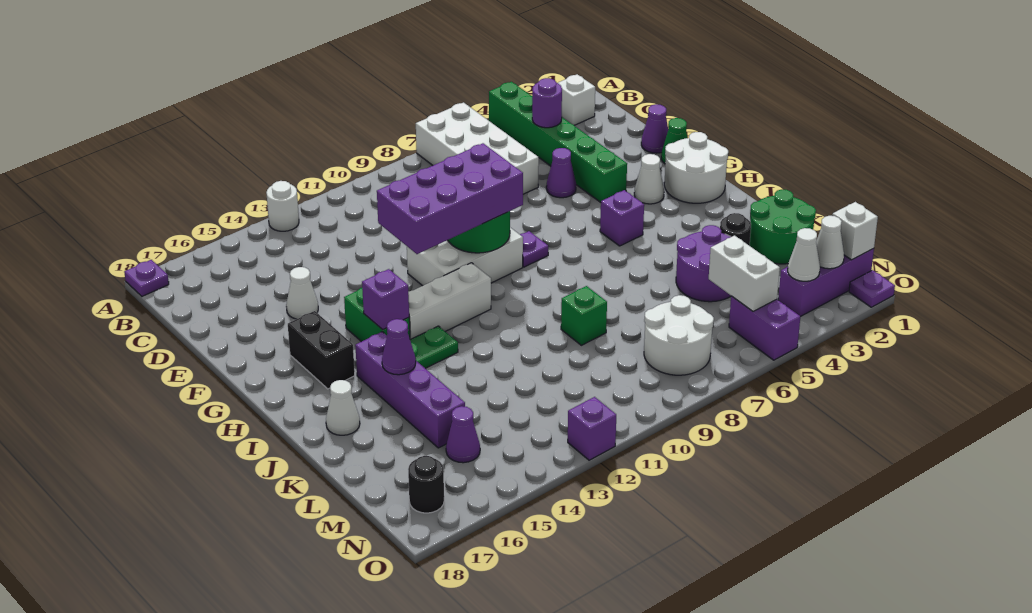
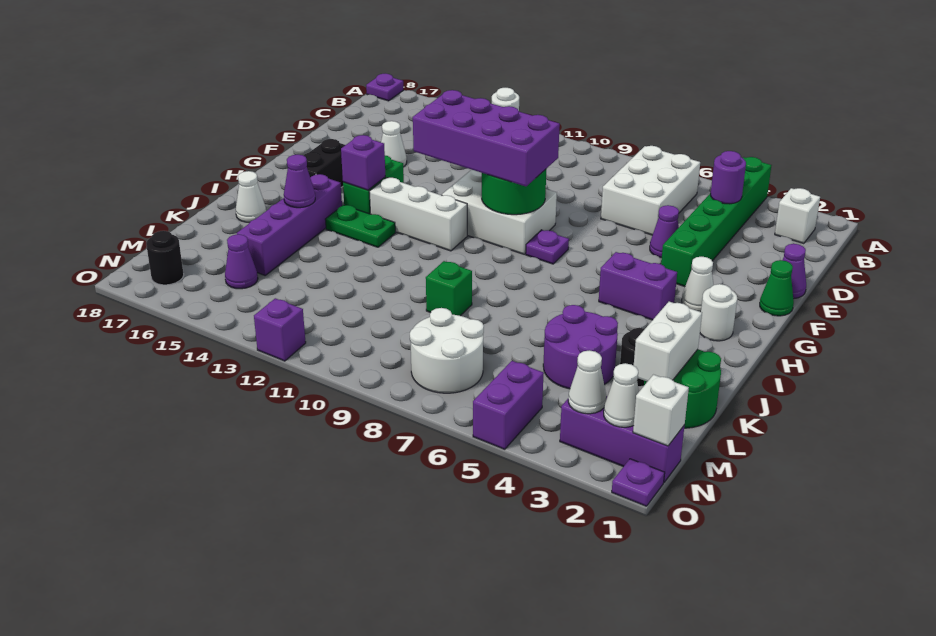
white 2x4 brick [416,103,539,194] -> white 2x3 brick [601,146,700,235]
white 2x2 round brick [664,132,728,203] -> white 1x1 round brick [700,284,737,341]
purple 1x1 brick [600,190,644,246] -> purple 1x2 brick [599,252,677,320]
white 1x2 brick [709,236,780,311] -> white 1x2 brick moved to [634,302,702,382]

